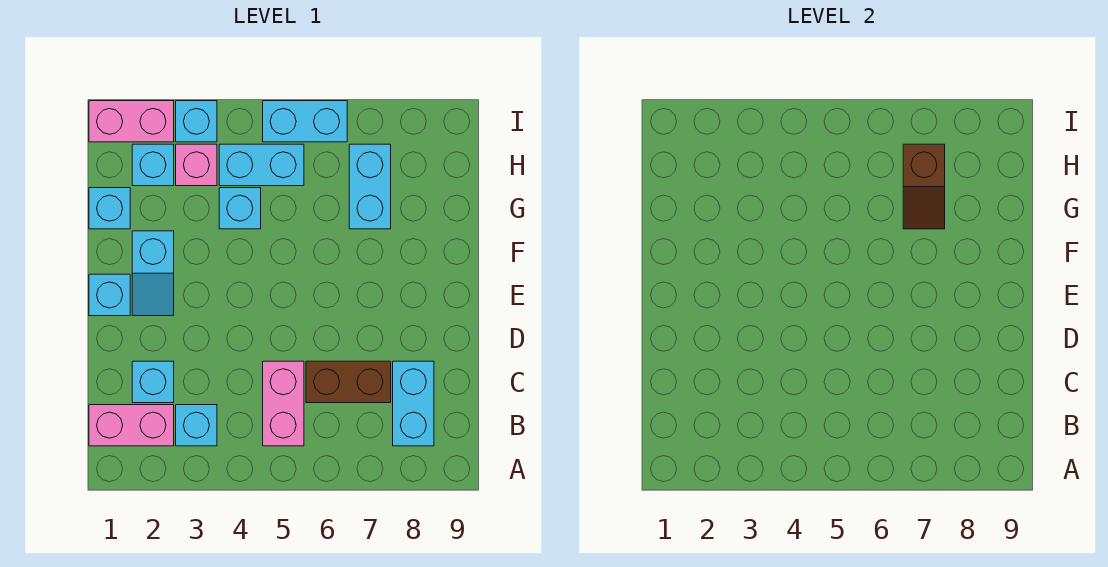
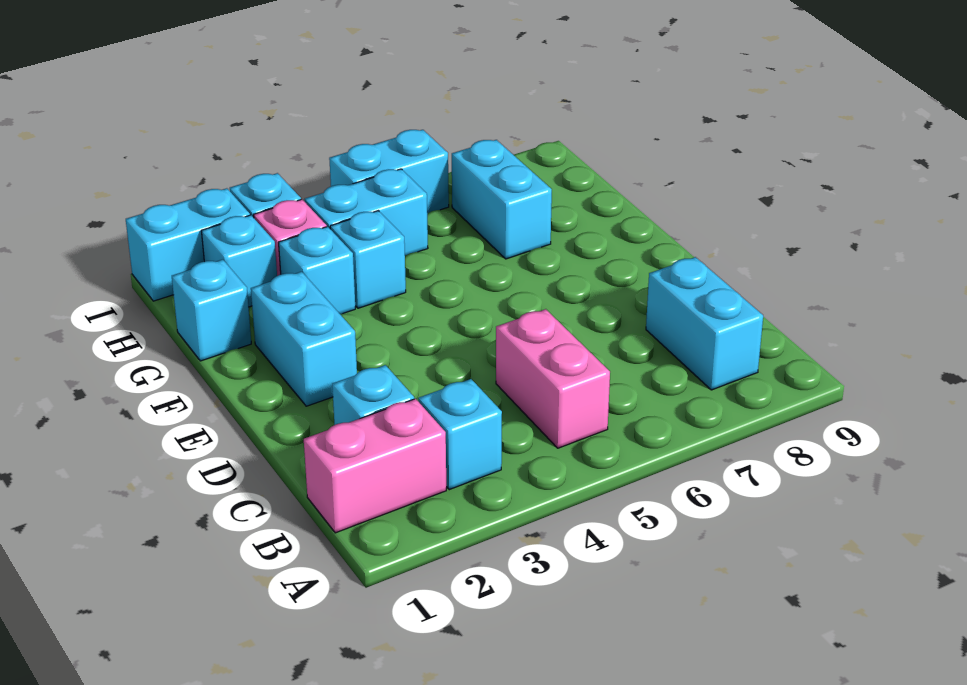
brown 1x2 brick [306,361,391,403] -> none
cyan 1x1 brick [89,274,130,316] -> cyan 1x1 brick moved to [279,227,355,314]
cyan 1x2 slope [132,231,174,316] -> cyan 1x2 brick [251,272,357,406]
brown 1x2 slope [903,144,945,229] -> none
pink 1x2 brick [89,101,174,142] -> cyan 1x2 brick [126,188,250,301]

